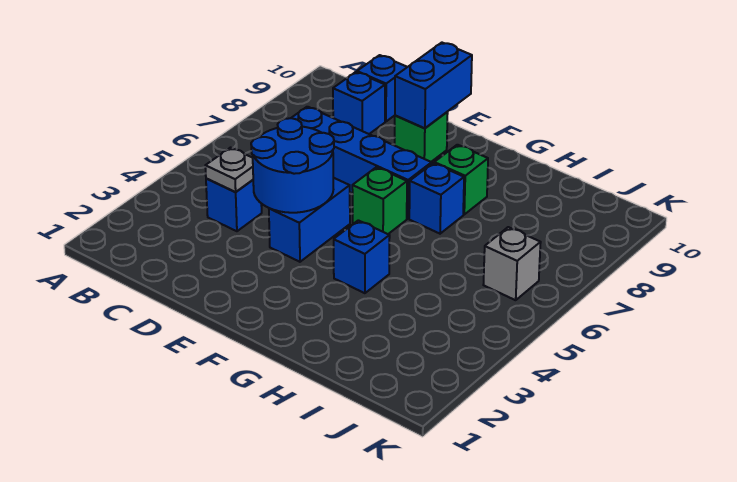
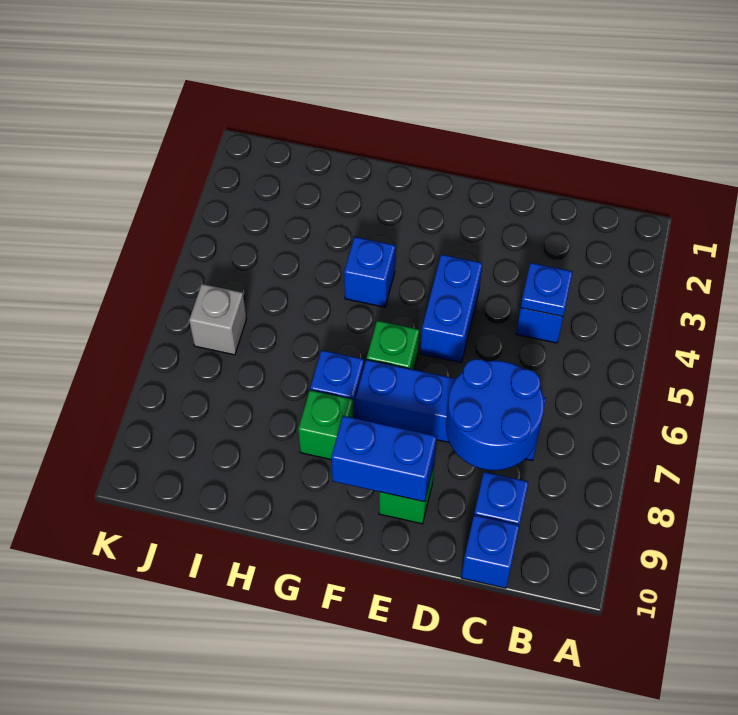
grey 1x1 plate [205,148,253,192] -> blue 1x1 plate [521,263,573,317]
blue 2x2 round brick [251,118,334,213] -> blue 2x2 round brick moved to [446,359,544,470]
blue 1x2 brick [395,43,472,128] -> blue 1x2 brick turned to [331,416,437,502]

